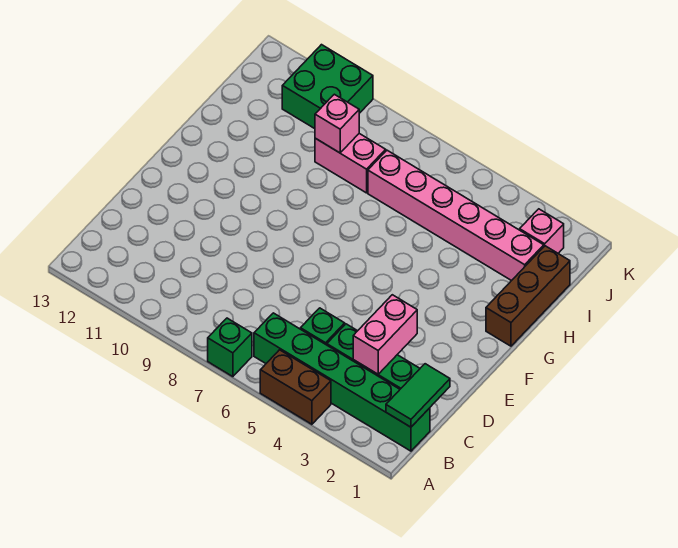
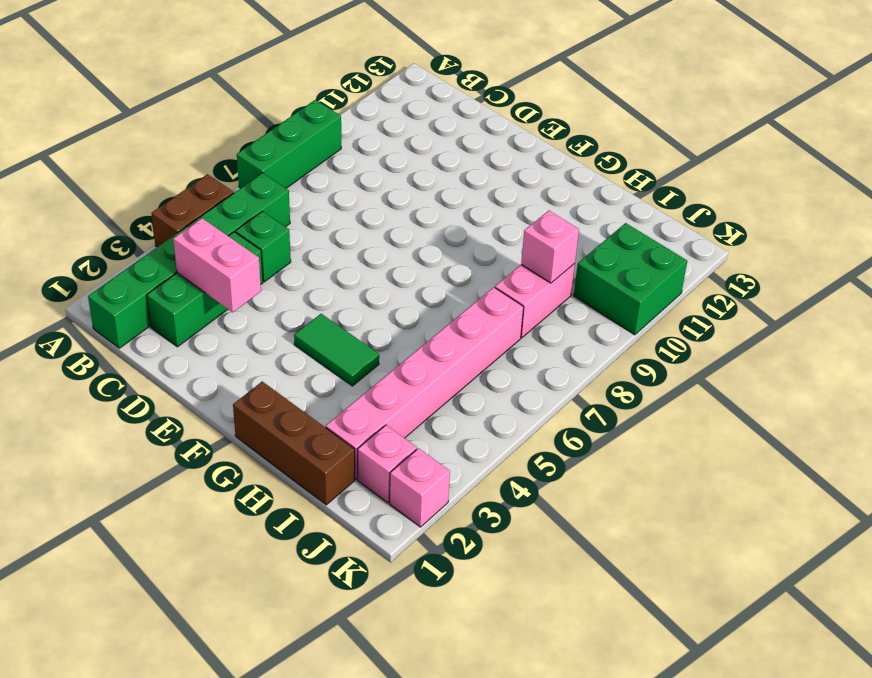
green 1x1 brick [208,318,252,377] -> green 1x3 brick [237,100,341,188]
green 1x2 tile [386,364,450,427] -> green 1x2 tile moved to [294,314,379,386]
none -> pink 1x1 brick [390,448,450,527]

